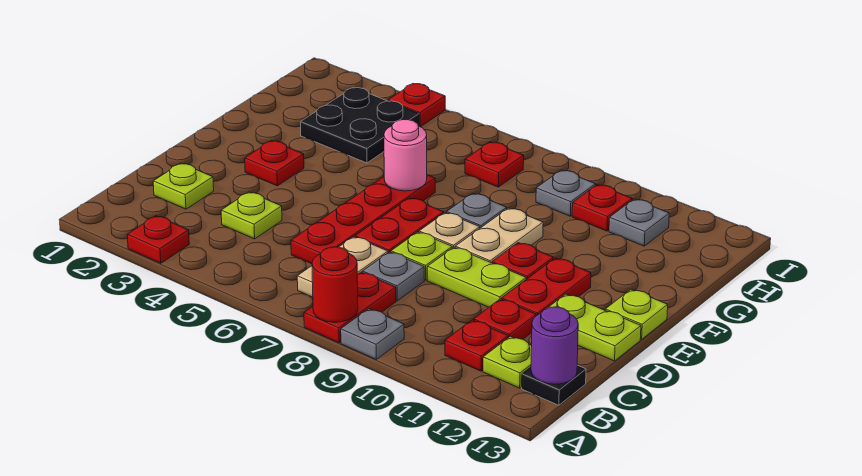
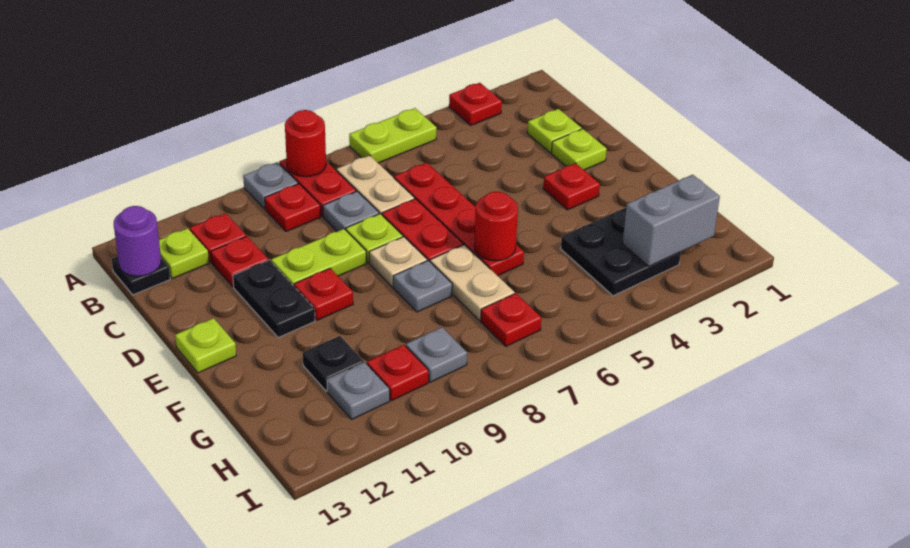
lime 1x1 plate [221,192,282,239] -> lime 1x1 plate moved to [551,129,607,170]
red 1x2 plate [502,258,591,316] -> black 1x2 plate [233,260,315,338]
lime 1x2 plate [541,294,641,361] -> lime 1x2 plate moved to [349,108,437,163]
tan 1x2 plate [455,208,543,263] -> tan 1x2 plate moved to [430,245,515,321]
pink 1x1 round brick [384,120,427,191] -> red 1x1 round brick [474,192,518,261]
none -> black 1x1 plate [302,336,364,391]
none -> grey 1x2 brick [623,175,720,266]
red 1x1 plate [388,84,445,127] -> red 1x1 plate moved to [265,184,321,232]

